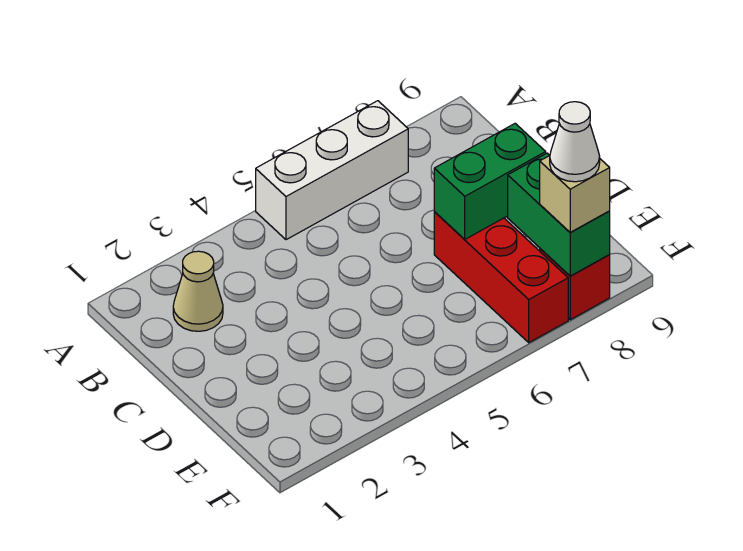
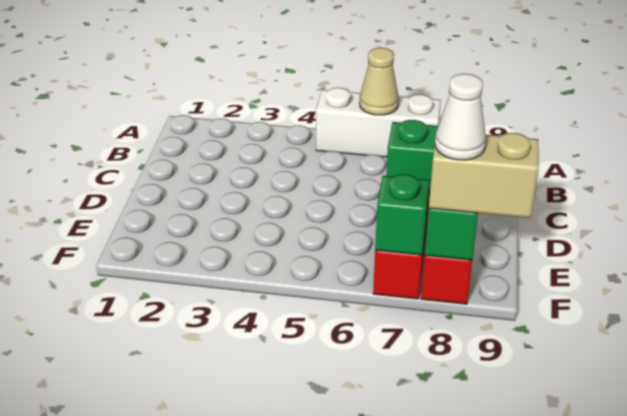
tan 1x1 cone [173,251,223,331] -> tan 1x1 cone moved to [359,48,399,115]
none -> green 1x1 brick [375,174,430,255]
tan 1x1 brick [540,156,610,232] -> tan 1x2 brick [429,133,539,218]

